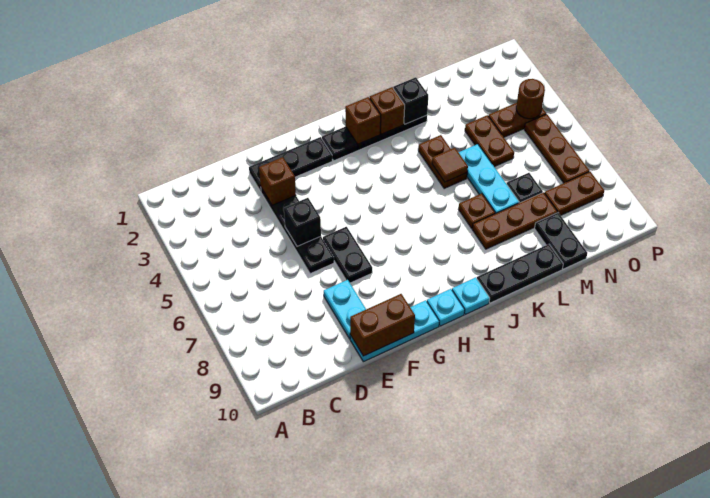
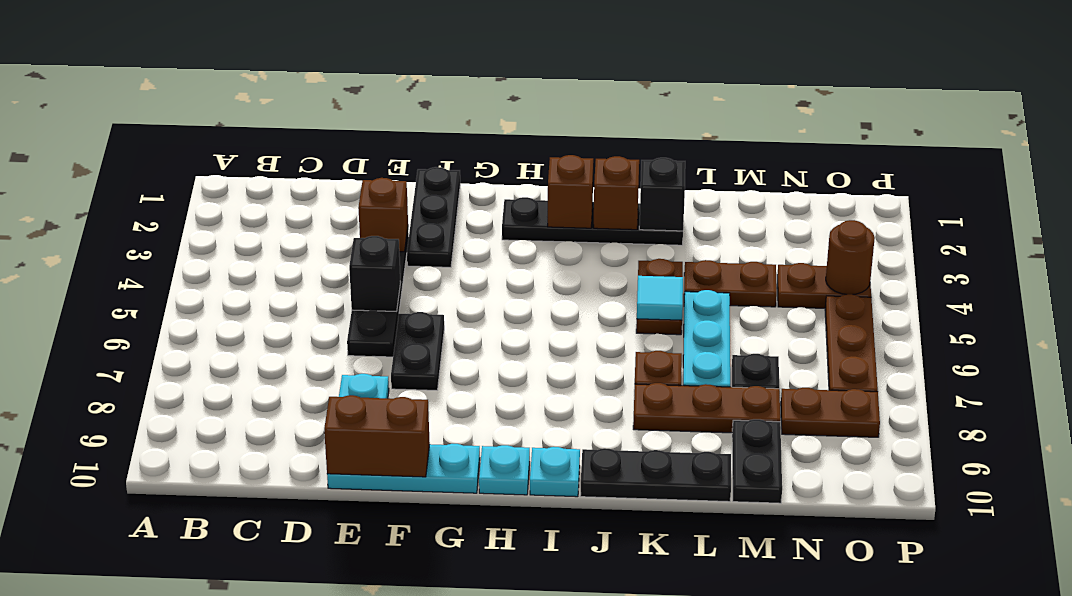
black 1x3 plate [249,137,332,191] -> black 1x3 plate turned to [407,167,460,267]
brown 1x1 tile [432,148,468,182] -> cyan 1x1 tile [637,276,683,320]
brown 1x2 plate [465,115,514,167] -> brown 1x2 plate turned to [684,260,777,307]

